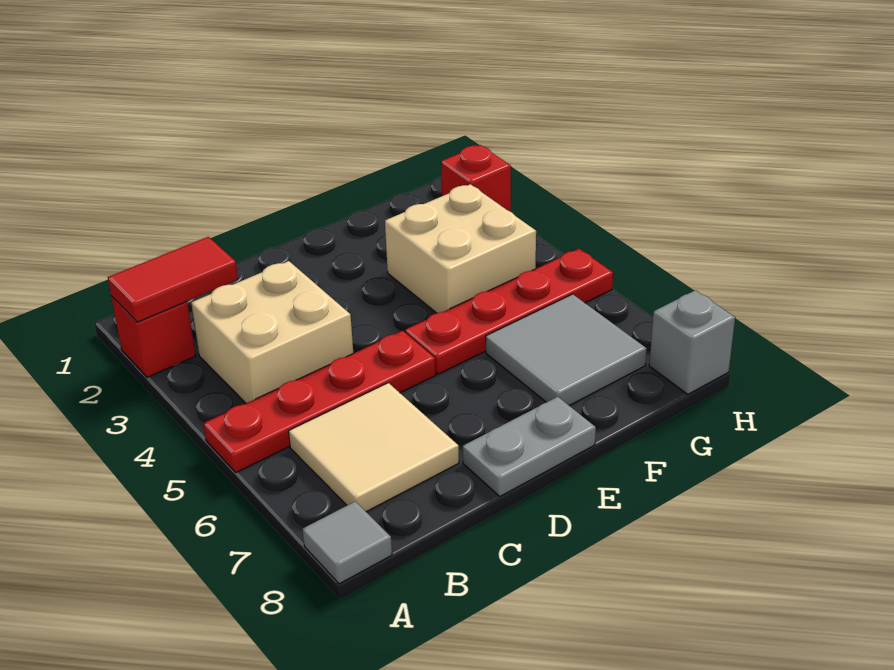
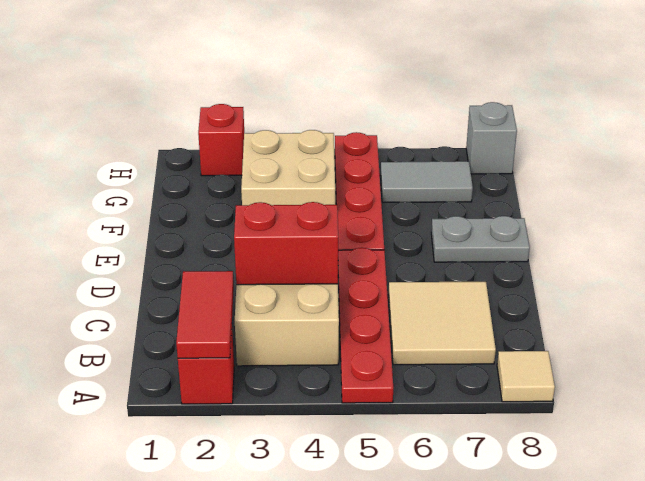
grey 1x1 tile [303,501,392,584] -> tan 1x1 tile [497,351,555,402]
none -> red 1x2 brick [234,202,338,285]
grey 1x2 plate [463,397,596,496] -> grey 1x2 plate turned to [431,216,530,262]
grey 2x2 tile [486,294,647,405] -> grey 1x2 tile [381,161,473,203]

